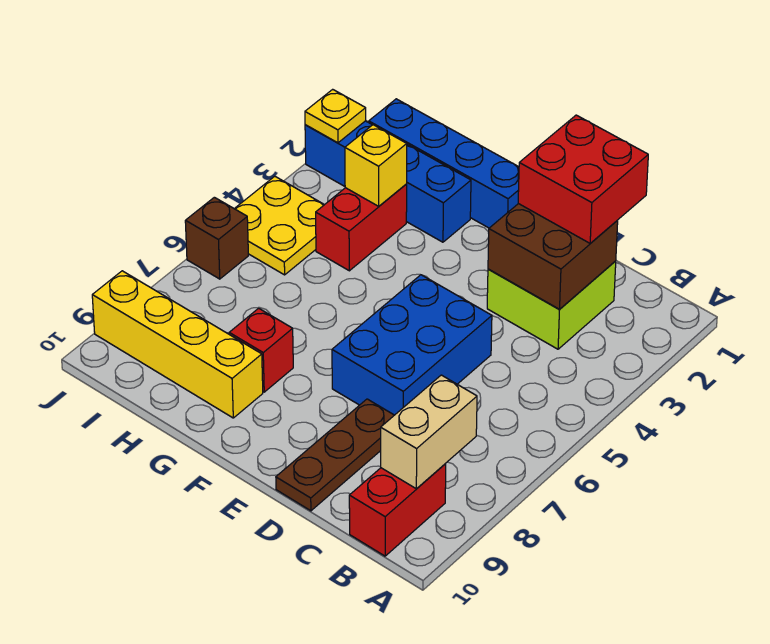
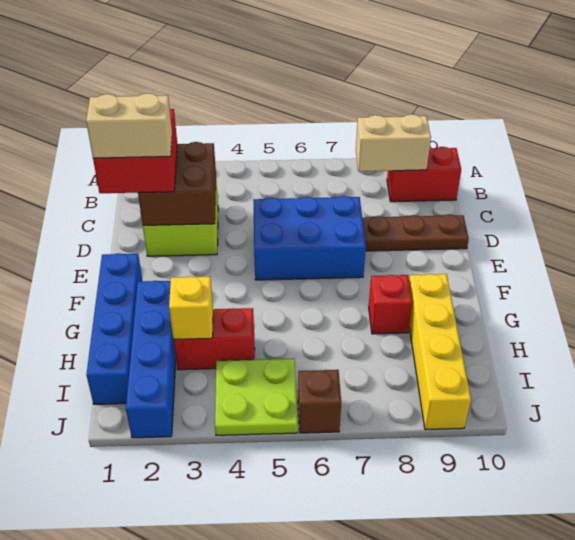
none -> tan 1x2 brick [86,93,172,158]
yellow 2x2 plate [234,176,324,275] -> lime 2x2 plate [215,359,298,435]
yellow 1x1 plate [305,89,366,143] -> none

